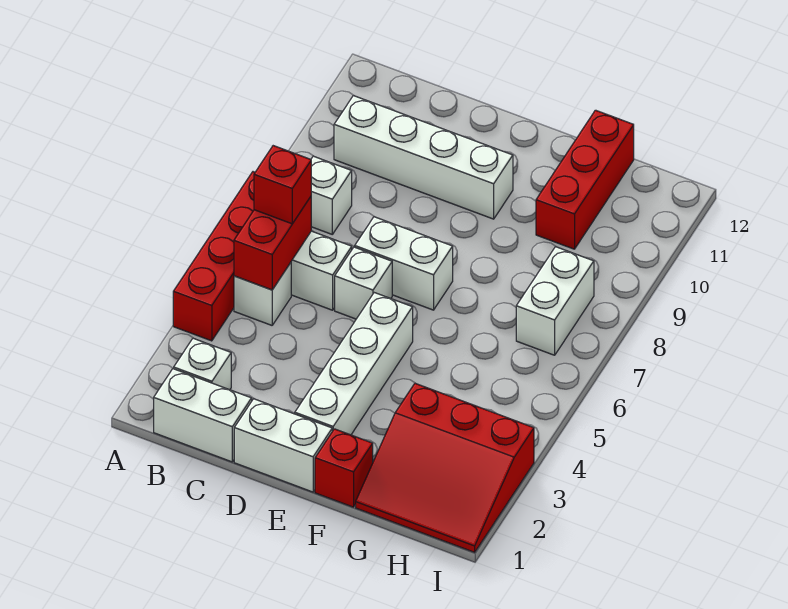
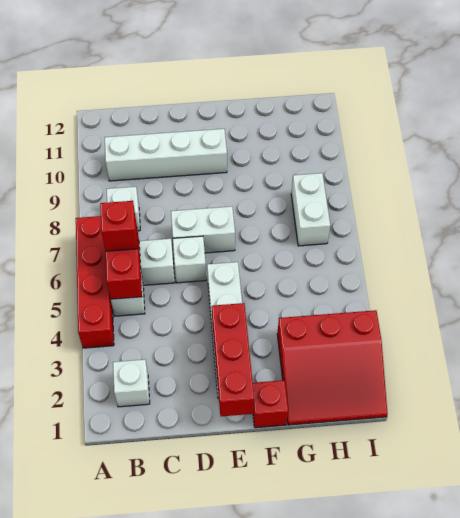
white 1x2 brick [154,369,252,462] -> none
white 1x2 brick [234,399,332,492] -> none
red 1x3 brick [536,110,634,249] -> red 1x3 brick moved to [212,303,254,416]

